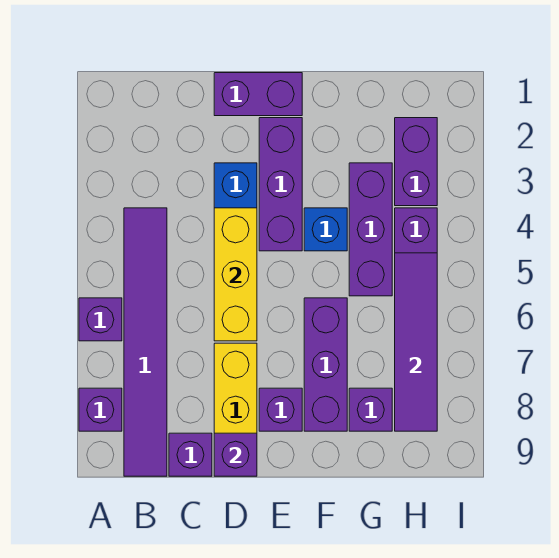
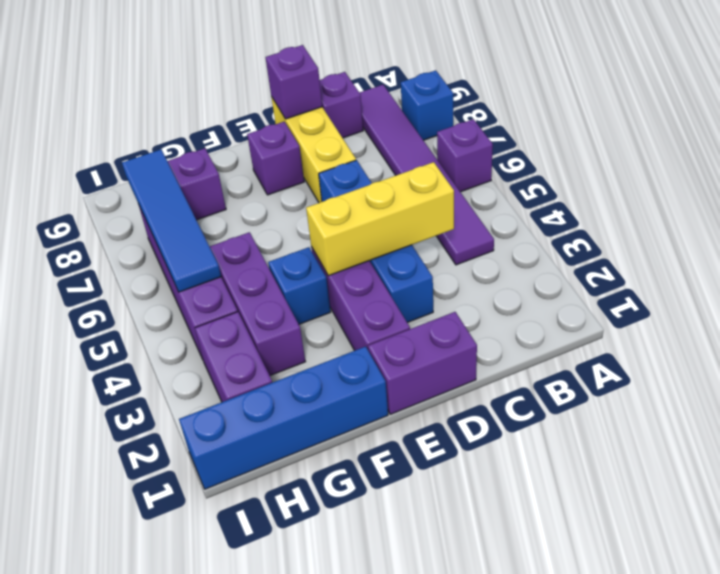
purple 1x1 brick [79,388,122,431] -> blue 1x1 brick [401,70,453,140]
yellow 1x3 brick [214,208,257,341] -> yellow 1x3 brick turned to [306,162,454,276]
none -> blue 1x4 brick [179,346,388,489]
purple 1x3 brick [304,298,347,431] -> none
purple 1x4 tile [395,253,437,431] -> blue 1x4 tile [122,150,221,292]

